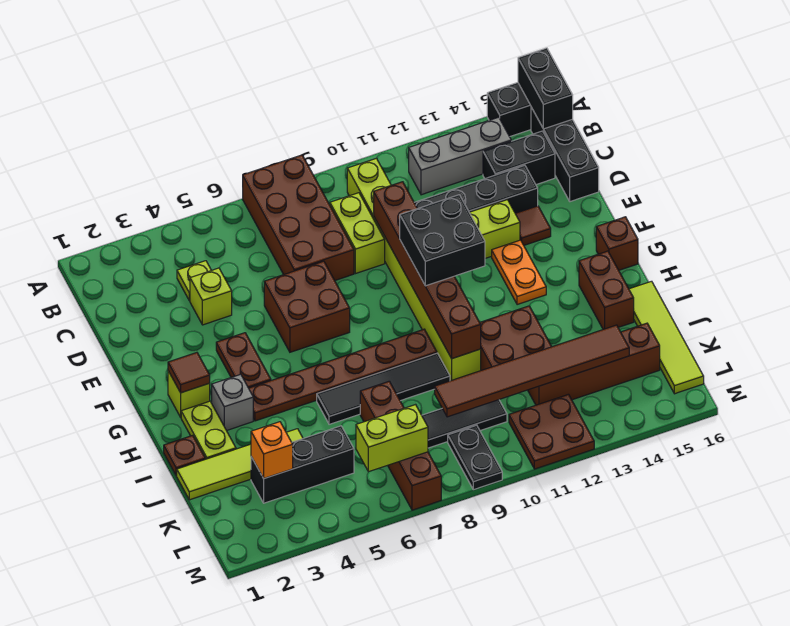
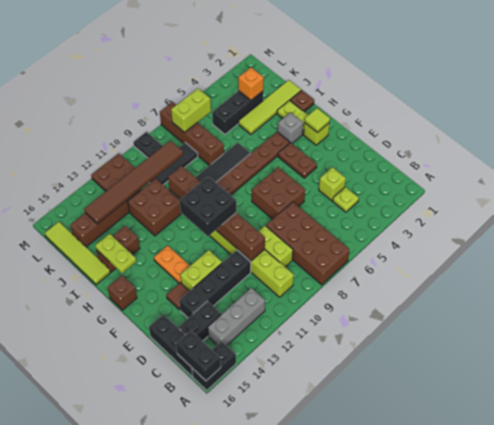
brown 1x1 tile [168,353,210,393] -> lime 1x1 tile [305,108,330,133]
brown 1x2 brick [579,251,634,329] -> brown 1x2 brick turned to [96,226,140,272]
none -> lime 1x2 plate [95,234,136,273]

